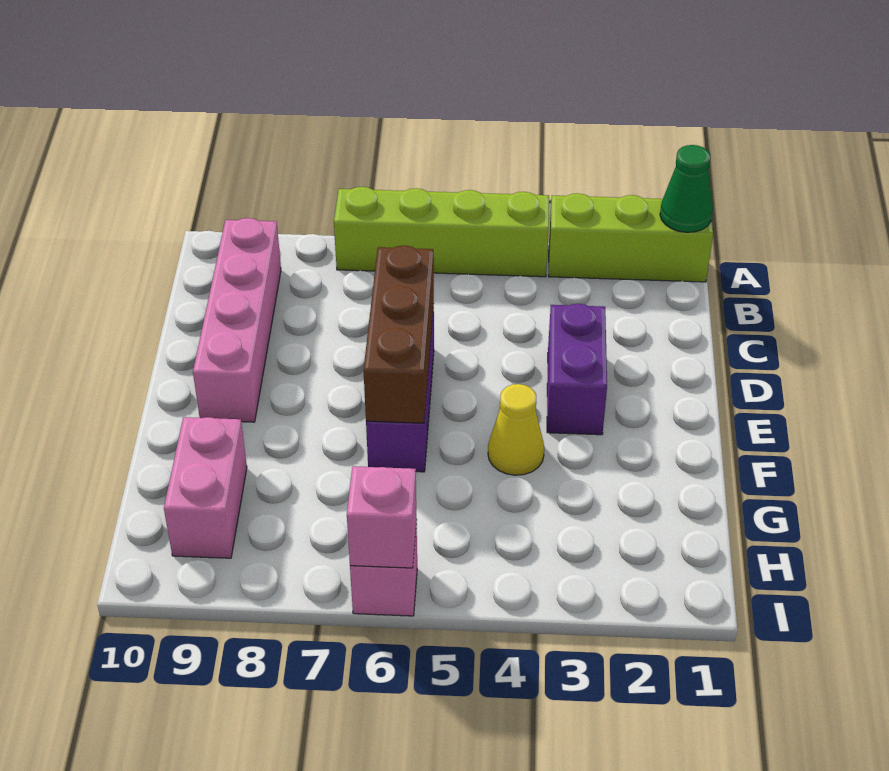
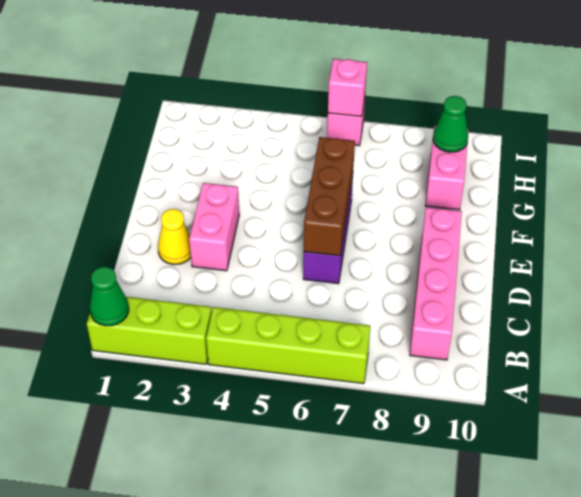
purple 1x2 brick [547,304,607,435] -> pink 1x2 brick [189,183,239,271]
yellow 1x1 cone [488,384,544,475] -> yellow 1x1 cone moved to [158,209,191,265]
none -> green 1x1 cone [433,96,468,152]

